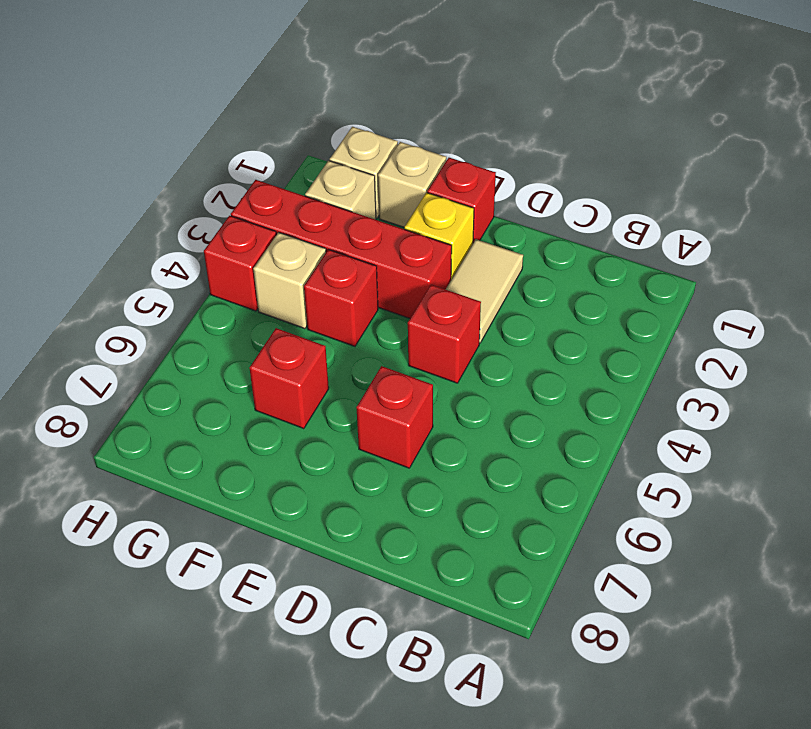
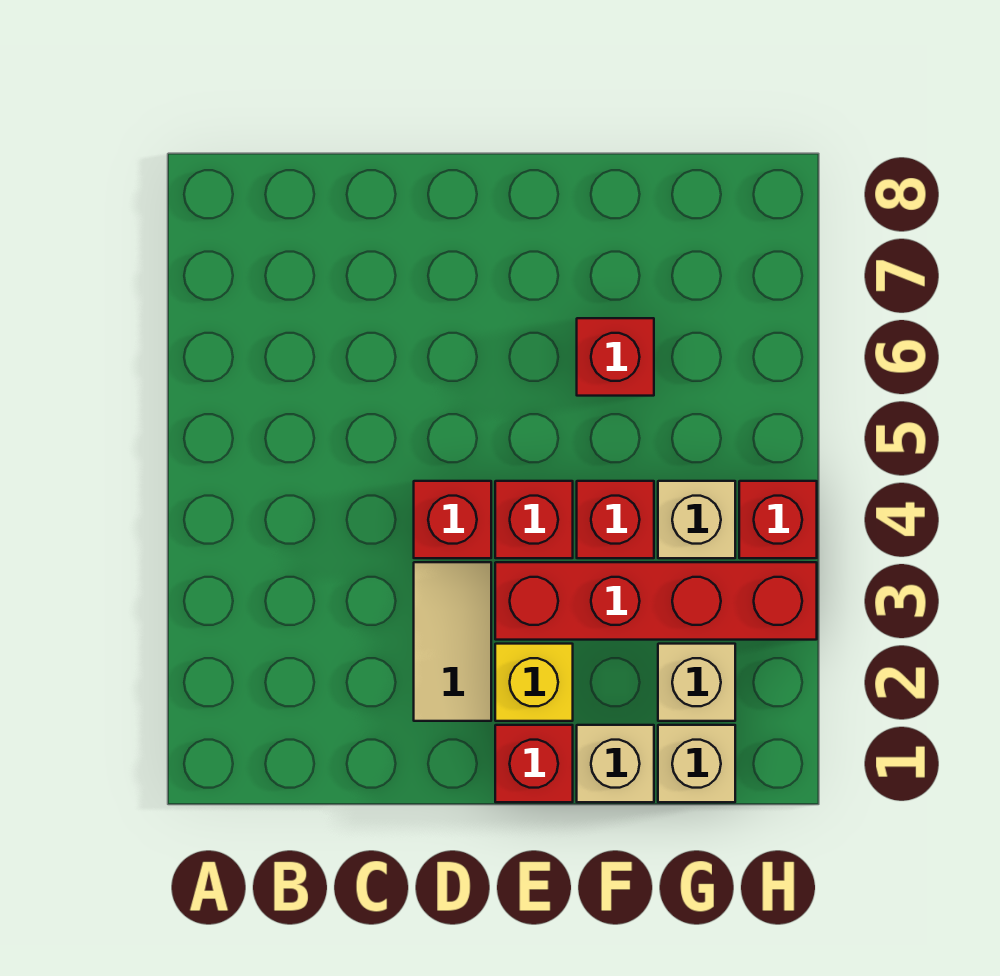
red 1x1 brick [356,366,433,468] -> red 1x1 brick moved to [495,481,573,558]

